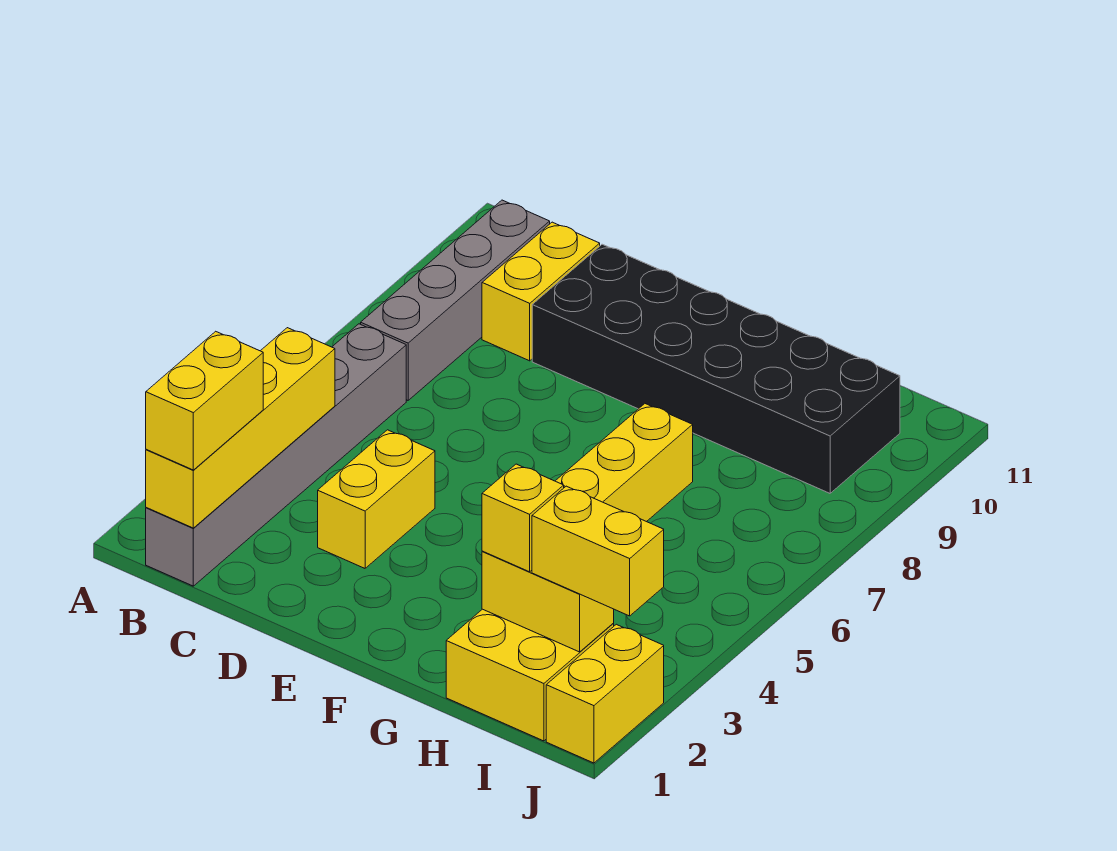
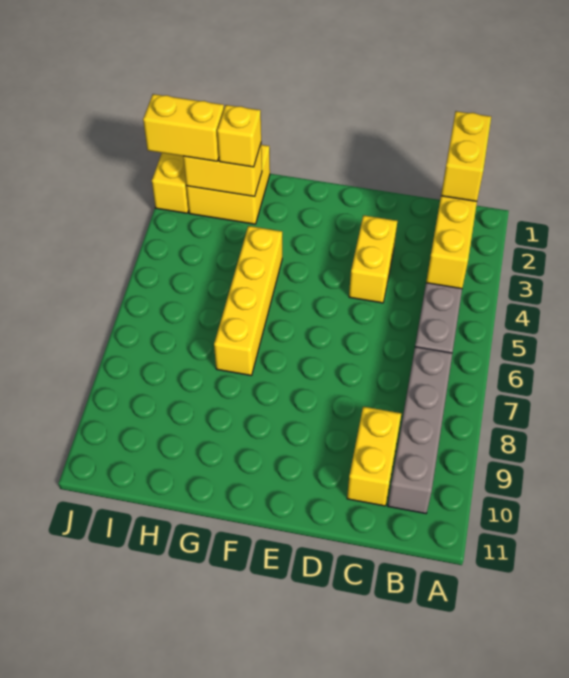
black 2x6 brick [532,244,900,493] -> none

